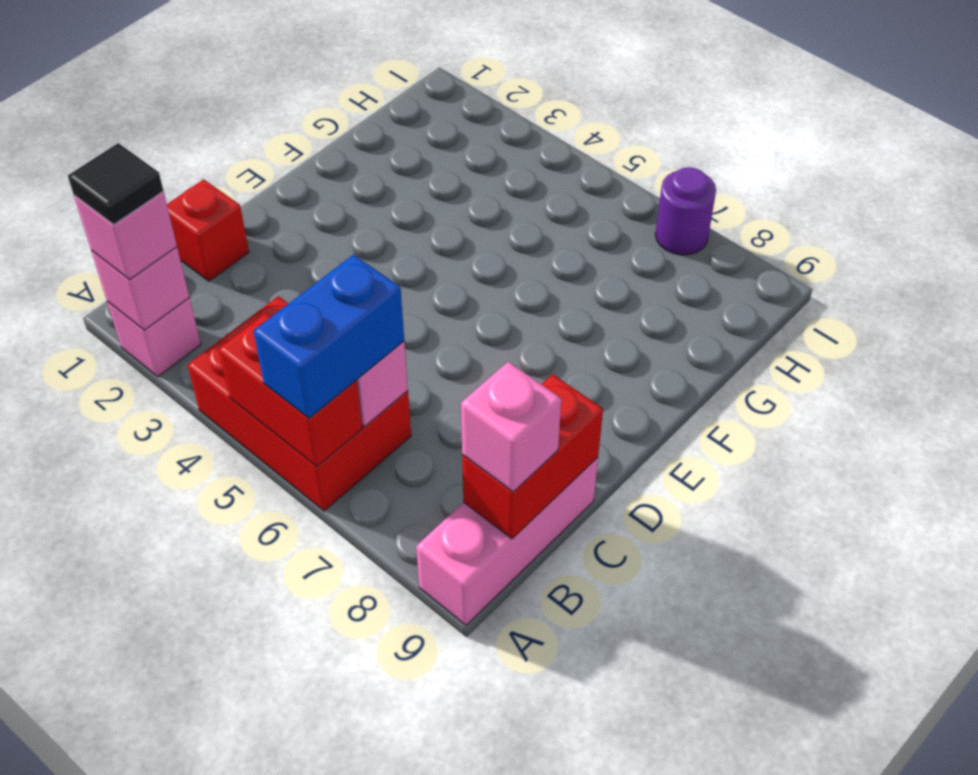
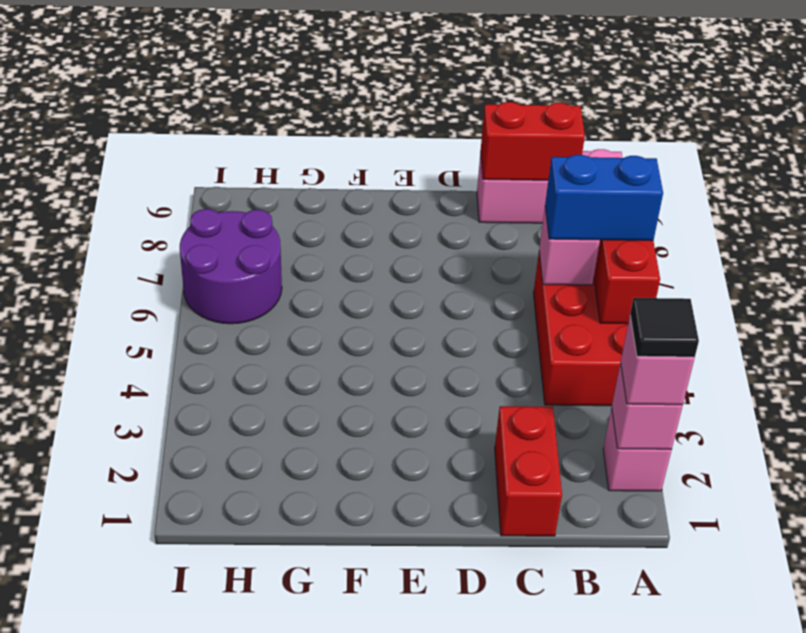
pink 1x1 brick [461,362,561,492] -> none
red 1x1 brick [167,179,249,281] -> red 1x2 brick [495,406,562,536]
purple 1x1 round brick [655,167,716,255] -> purple 2x2 round brick [180,209,282,324]

